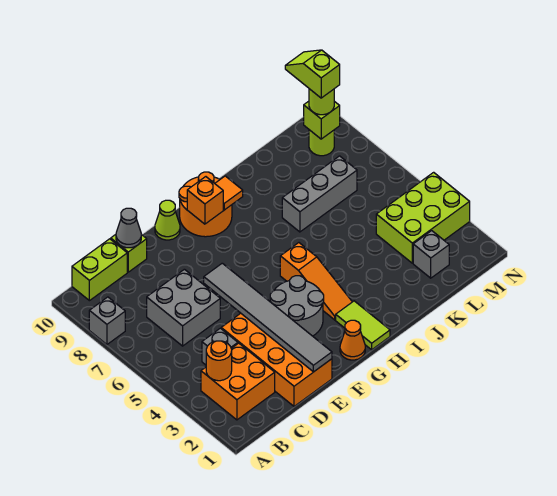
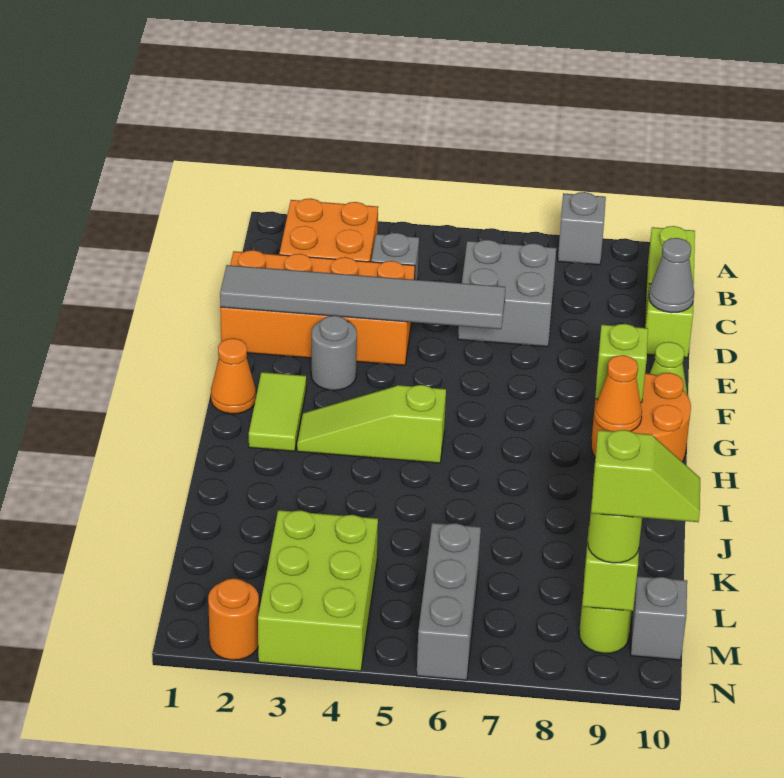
orange 1x1 round brick [206,341,232,381] -> orange 1x1 round brick moved to [208,578,259,660]
grey 2x2 round brick [270,276,324,336] -> grey 1x1 round brick [311,316,357,390]
orange 1x1 brick [187,177,223,224] -> lime 1x1 brick [595,324,648,403]
lime 1x2 tile [336,301,390,350] -> lime 1x2 tile turned to [249,372,306,451]
orange 1x3 slope [280,243,352,320] -> lime 1x3 slope [297,385,446,463]
orange 1x1 tile [215,176,243,210] -> orange 1x1 cone [594,355,642,431]
grey 1x3 brick [282,156,357,232] -> grey 1x3 brick moved to [417,523,481,680]
grey 1x1 brick [413,231,449,278] -> grey 1x1 brick moved to [631,576,687,660]

